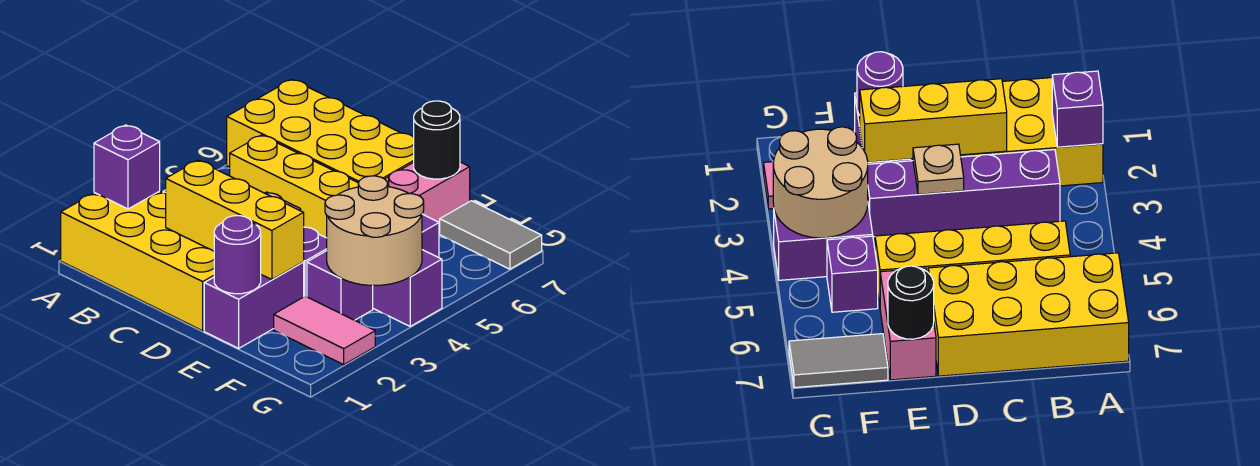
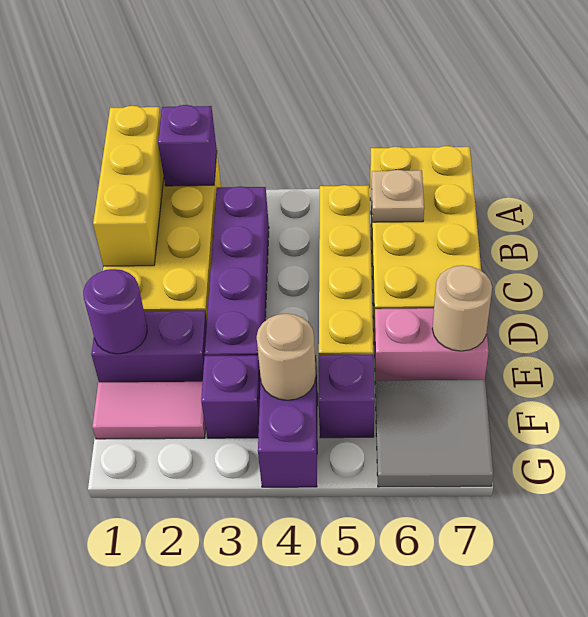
yellow 1x3 brick [166,160,304,280] -> yellow 1x3 brick moved to [93,106,164,266]
tan 1x1 plate [913,144,964,194] -> tan 1x1 plate moved to [372,170,424,222]
black 1x1 round brick [414,101,460,179] -> tan 1x1 round brick [432,265,492,351]
pink 1x2 tile [274,296,375,365] -> pink 1x2 tile turned to [92,382,206,439]
tan 2x2 round brick [325,176,424,285] -> tan 1x1 round brick [257,314,316,400]
grey 1x2 tile [440,201,542,269] -> grey 2x2 tile [375,380,494,487]

